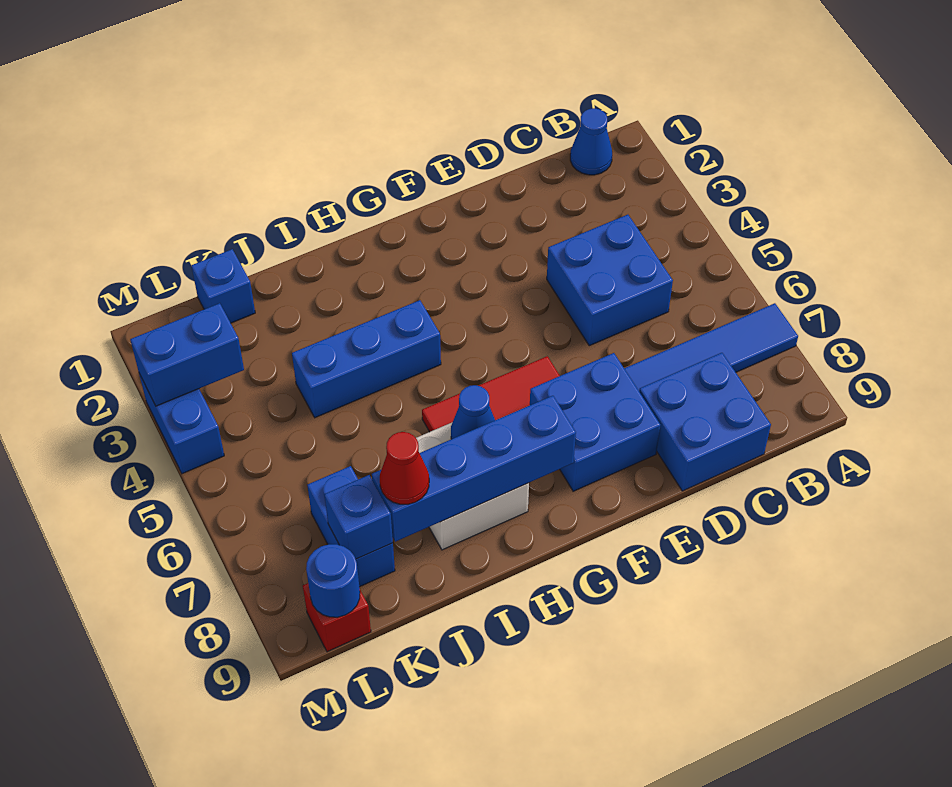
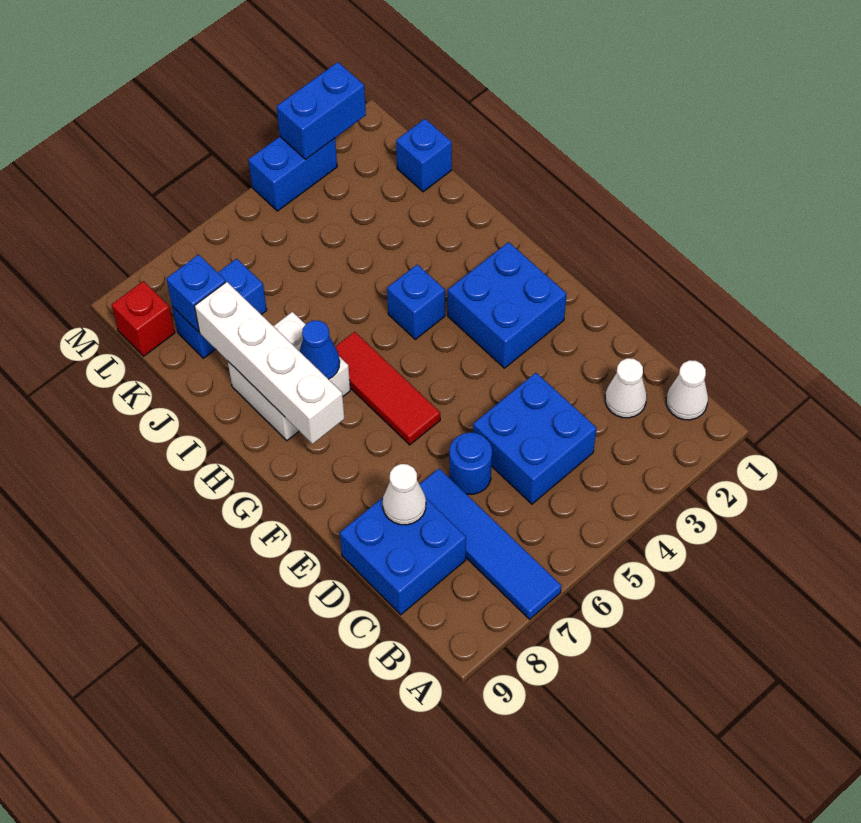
blue 1x1 cone [570,108,612,175] -> white 1x1 cone [666,360,708,420]
none -> white 1x1 cone [605,358,647,418]
none -> white 1x1 cone [383,464,426,525]
blue 2x2 brick [530,353,660,491] -> blue 2x2 brick moved to [448,242,567,368]
blue 1x4 brick [372,396,576,542] -> white 1x4 brick [194,282,344,444]
blue 1x3 brick [292,300,441,418] -> blue 1x1 brick [387,264,445,339]
red 1x1 cone [380,432,429,504] -> none
blue 1x2 brick [130,303,244,406] -> blue 1x2 brick turned to [276,62,366,159]
blue 1x1 round brick [306,544,360,617] -> blue 1x1 round brick moved to [450,433,492,494]

